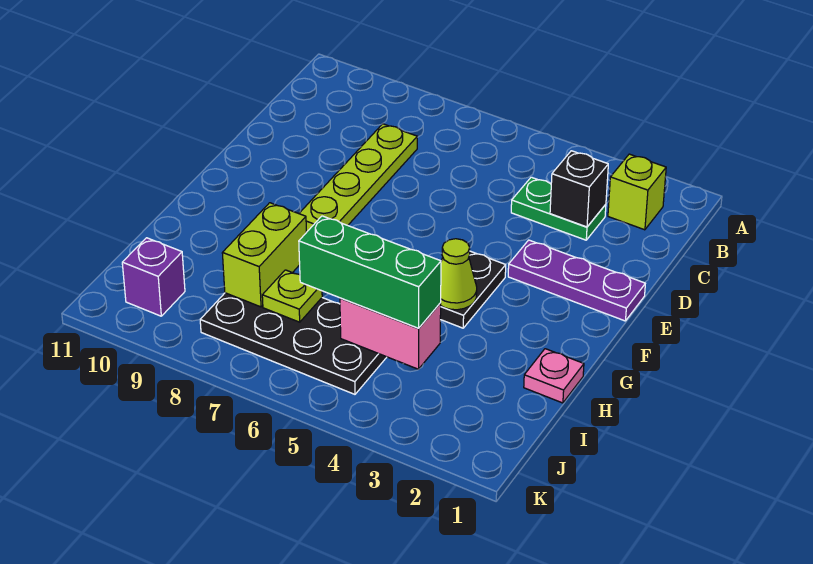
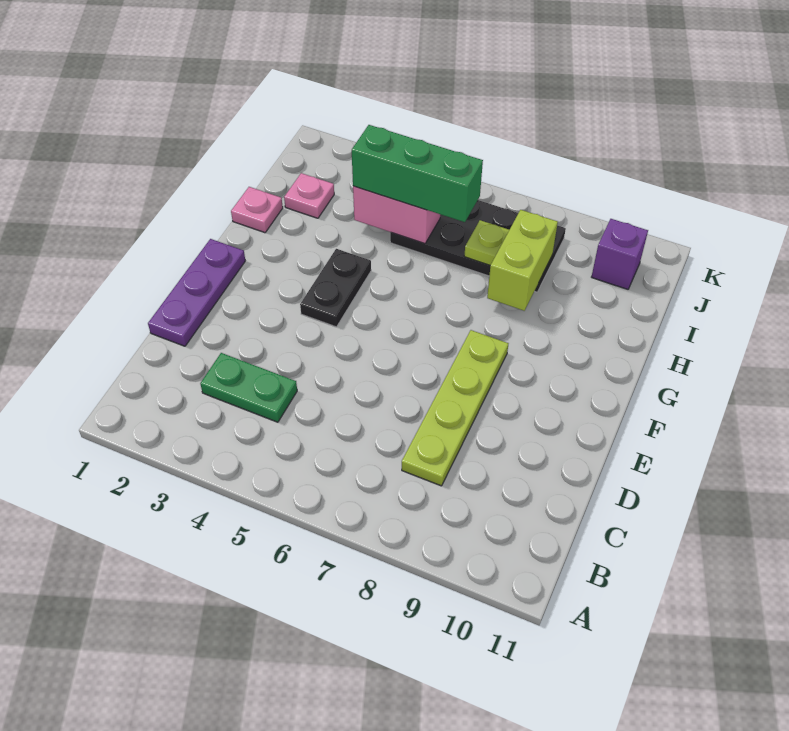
lime 1x1 brick [608,154,666,230] -> none
black 1x1 brick [550,151,608,227] -> none
purple 1x3 plate [508,240,645,321] -> purple 1x3 plate turned to [148,239,245,346]
lime 1x1 cone [441,239,477,310] -> none
none -> pink 1x1 plate [284,173,334,218]

